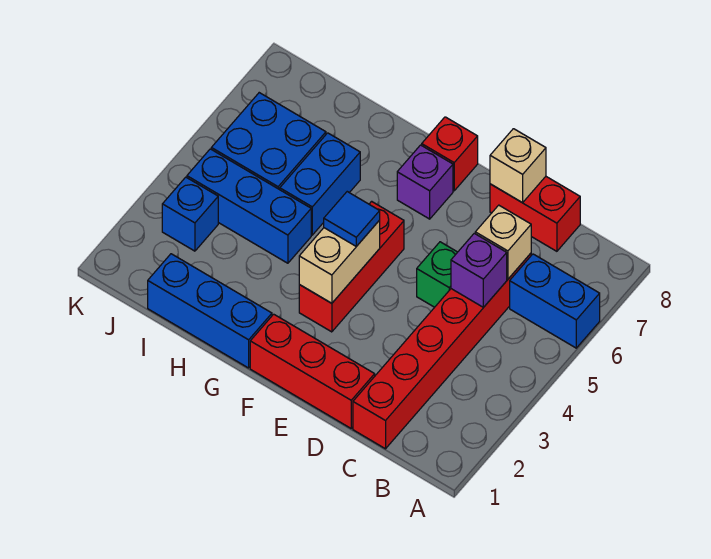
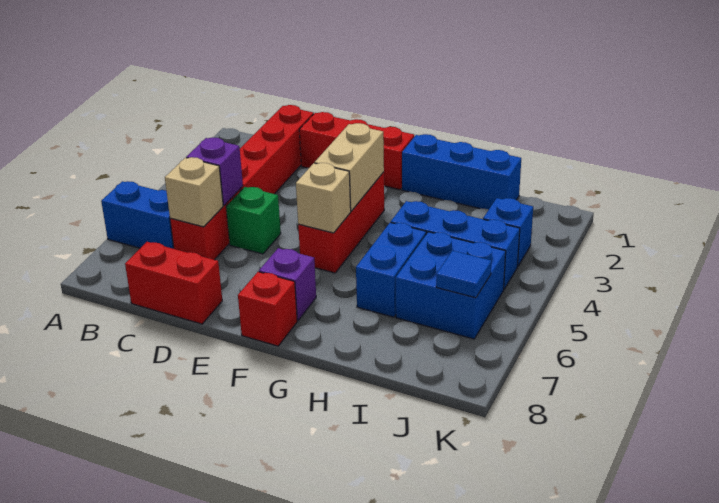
tan 1x1 brick [490,129,546,203] -> tan 1x1 brick moved to [296,163,351,233]
blue 1x1 tile [324,192,380,246] -> blue 1x1 tile moved to [436,251,491,298]

